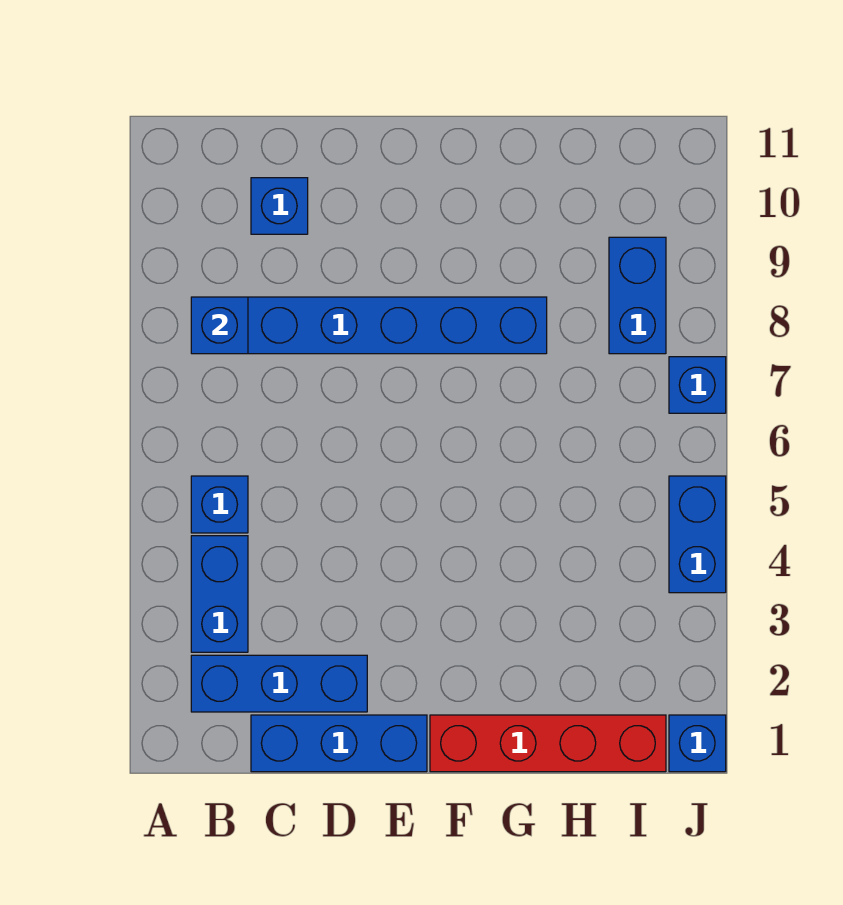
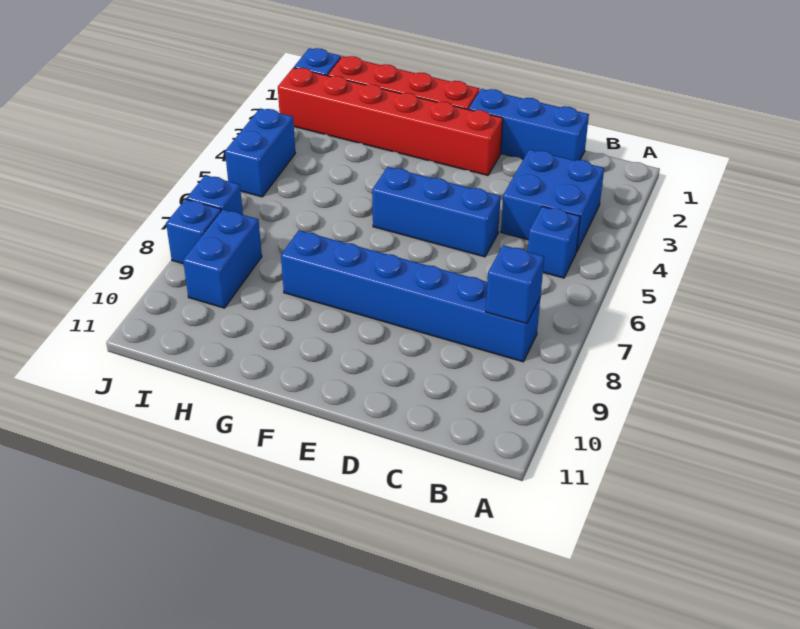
blue 1x3 brick [191,655,367,712] -> blue 1x3 brick moved to [372,167,501,257]
blue 1x2 brick [191,536,248,652] -> blue 2x2 brick [501,149,604,252]
blue 1x1 brick [251,178,308,234] -> blue 1x1 brick moved to [166,199,221,264]
none -> red 1x6 brick [278,68,503,175]

